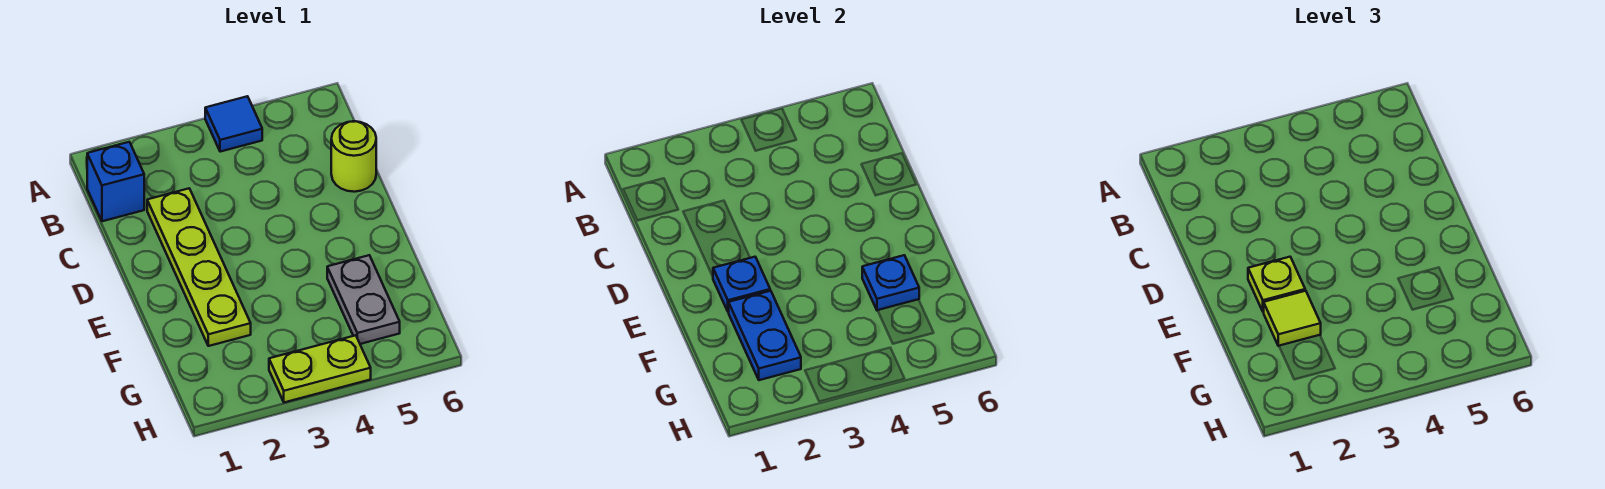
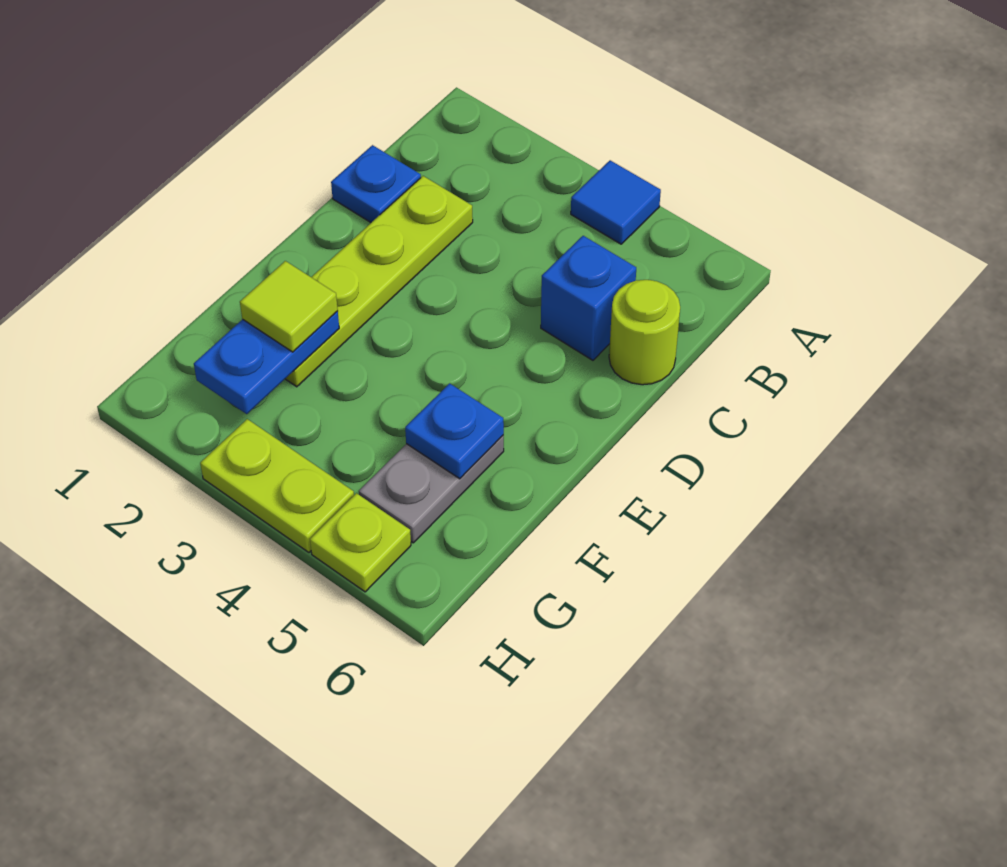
blue 1x1 brick [87,142,144,221] -> blue 1x1 brick moved to [541,236,636,360]
blue 1x1 plate [713,257,770,312] -> blue 1x1 plate moved to [331,145,421,223]
lime 1x1 plate [1248,257,1305,312] -> lime 1x1 plate moved to [310,493,411,592]

